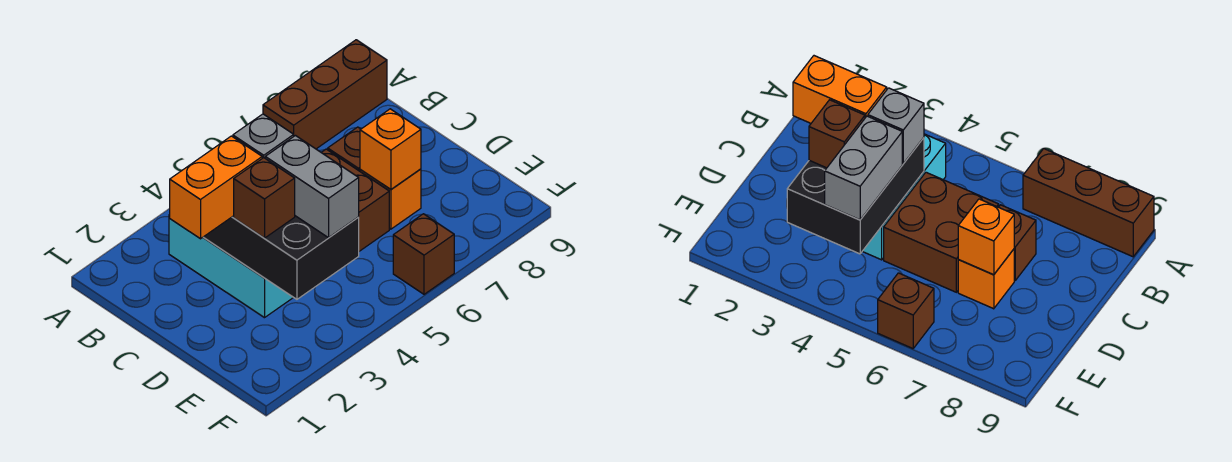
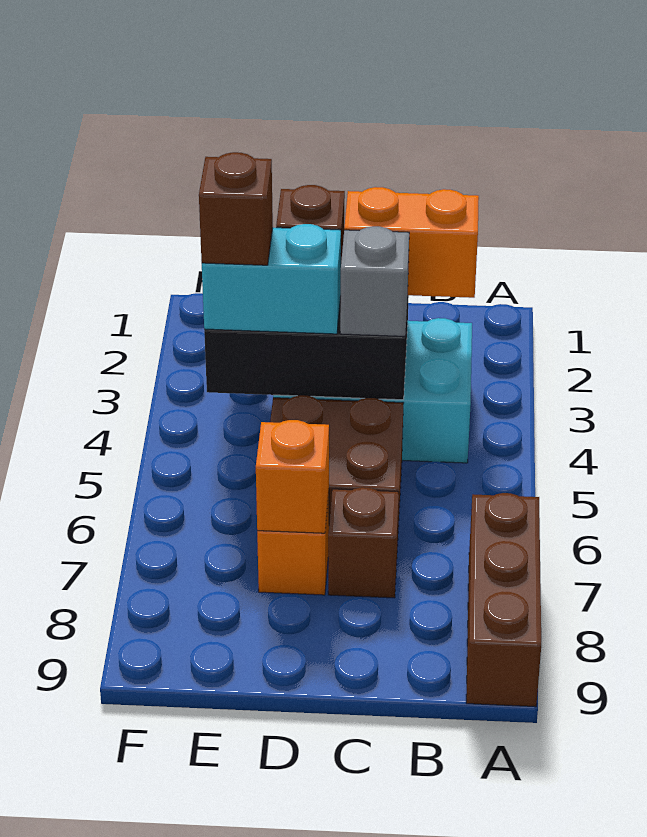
orange 1x2 brick [170,136,262,239] -> orange 1x2 brick turned to [344,187,479,298]
grey 1x2 brick [265,136,359,238] -> cyan 1x2 brick [202,224,341,334]
brown 1x1 brick [393,214,454,294] -> brown 1x1 brick moved to [199,152,273,265]

